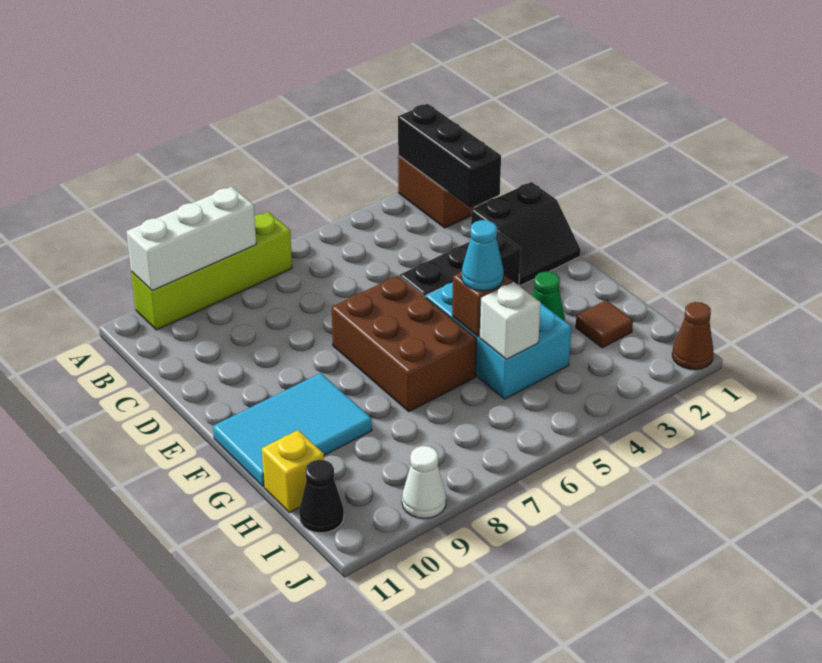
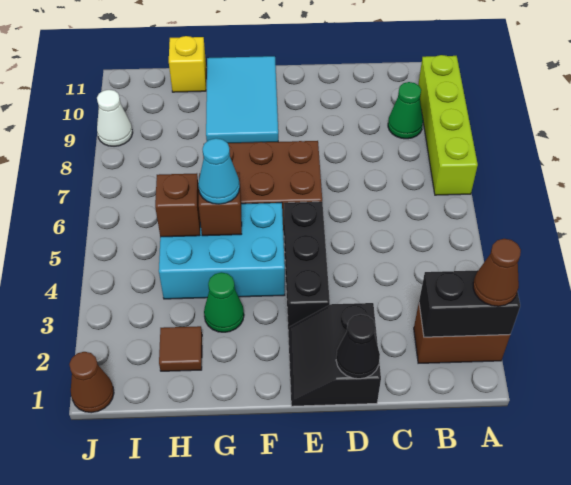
black 1x3 brick [398,104,501,208] -> black 1x2 brick [419,270,520,337]
none -> brown 1x1 cone [473,239,521,306]
white 1x3 brick [126,187,256,291] -> none
none -> green 1x1 cone [388,82,423,139]
white 1x1 brick [480,282,541,359] -> brown 1x1 brick [155,173,200,237]
black 1x1 cone [299,460,344,533] -> black 1x1 cone moved to [336,314,380,379]

